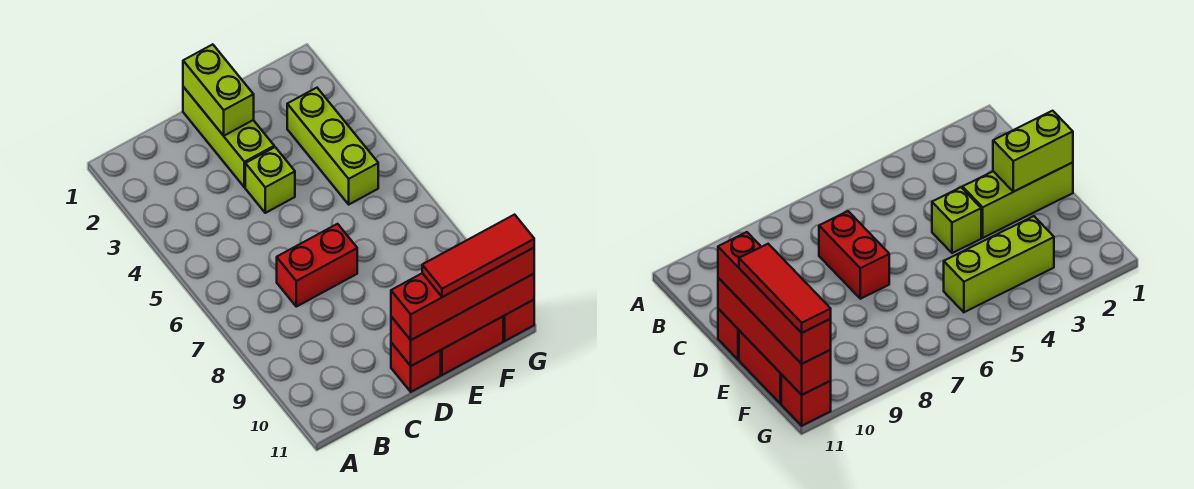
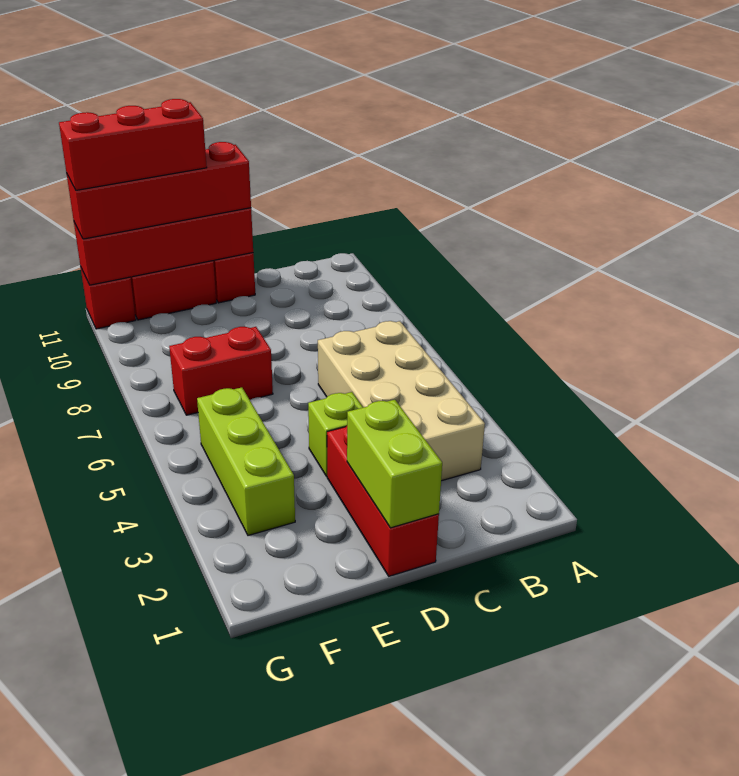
none -> tan 2x4 brick [318,321,485,481]
red 1x2 brick [277,224,357,307] -> red 1x2 brick moved to [169,327,273,415]
lime 1x3 brick [183,87,274,187] -> red 1x3 brick [327,426,439,576]
red 1x3 tile [422,215,534,297] -> red 1x3 brick [59,99,207,190]

